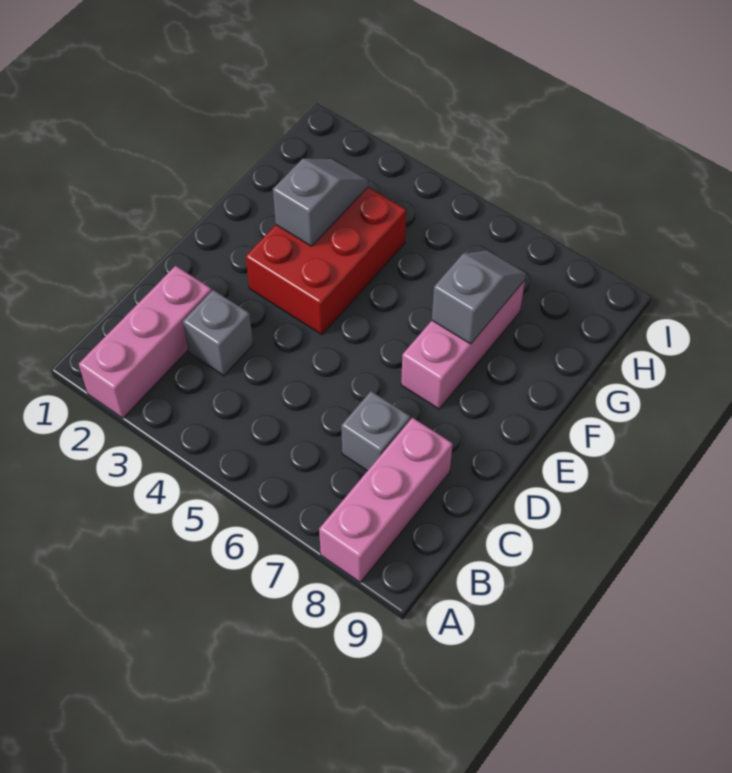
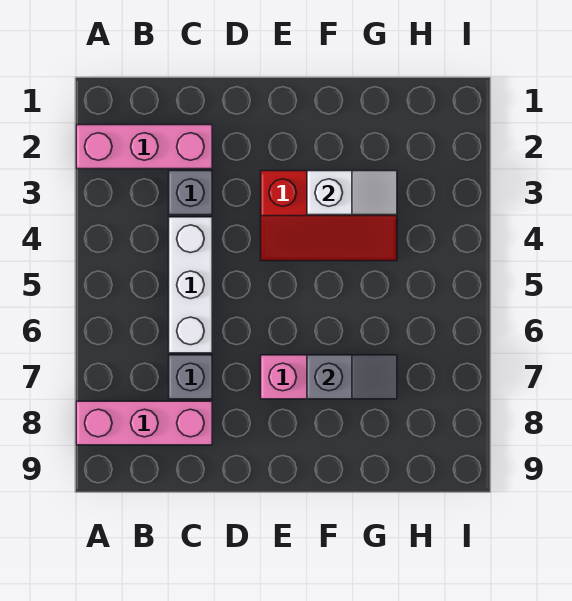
none -> white 1x3 brick [169,217,212,353]
red 2x3 brick [246,187,406,335] -> red 2x3 slope [261,171,397,261]
grey 1x2 slope [273,159,368,246] -> white 1x2 slope [307,171,397,215]

